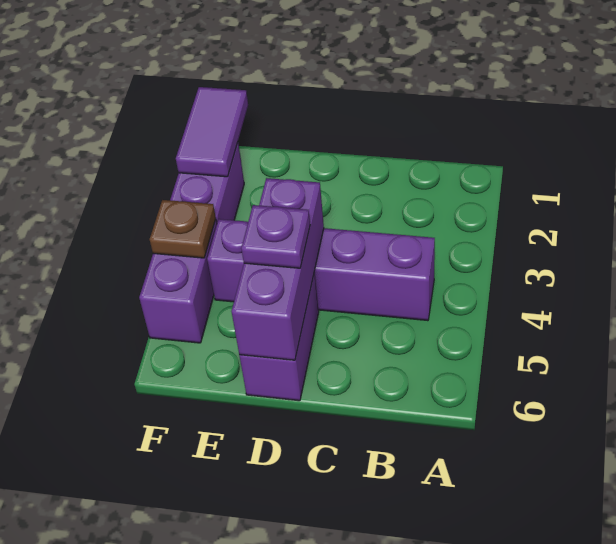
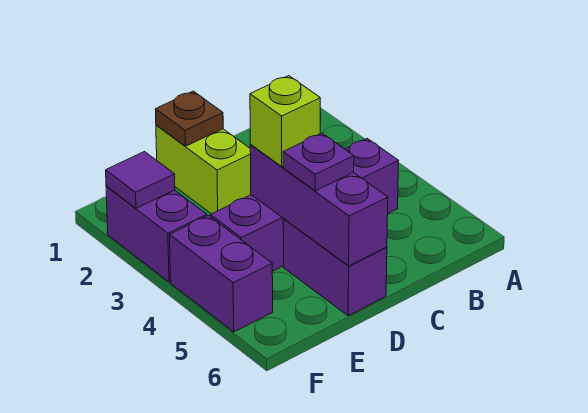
none -> lime 1x2 brick [156,125,251,214]
none -> lime 1x1 brick [250,76,320,167]
purple 1x2 tile [176,87,248,177] -> purple 1x1 tile [106,152,175,208]
brown 1x1 plate [150,200,216,258] -> brown 1x1 plate moved to [155,91,223,146]

